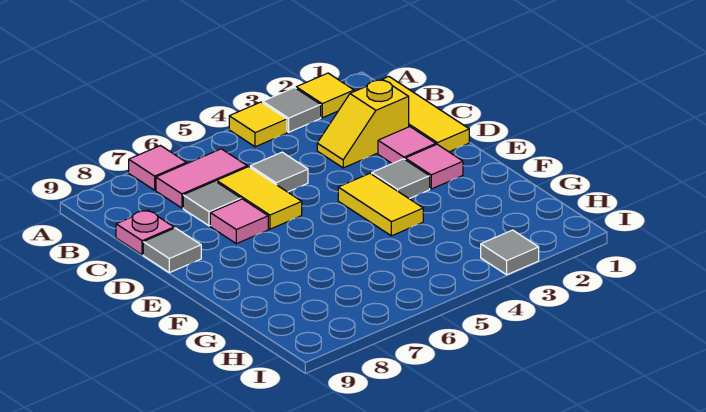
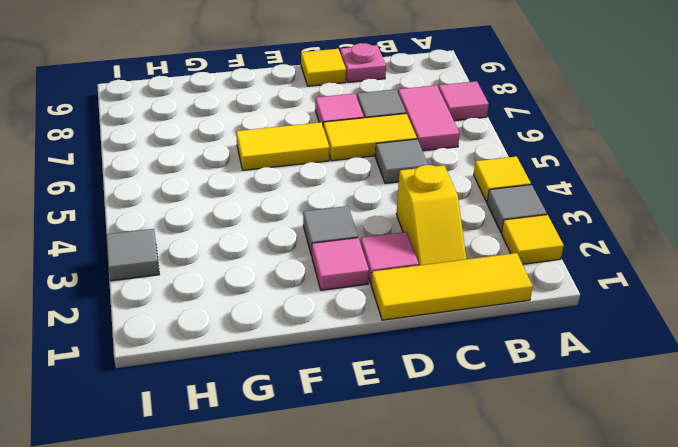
yellow 1x2 slope [317,79,409,168] -> yellow 1x2 slope turned to [396,165,466,265]
grey 1x1 tile [143,228,201,273] -> yellow 1x1 tile [301,49,346,86]
yellow 1x2 tile [338,173,423,236] -> yellow 1x2 tile moved to [236,122,329,170]

